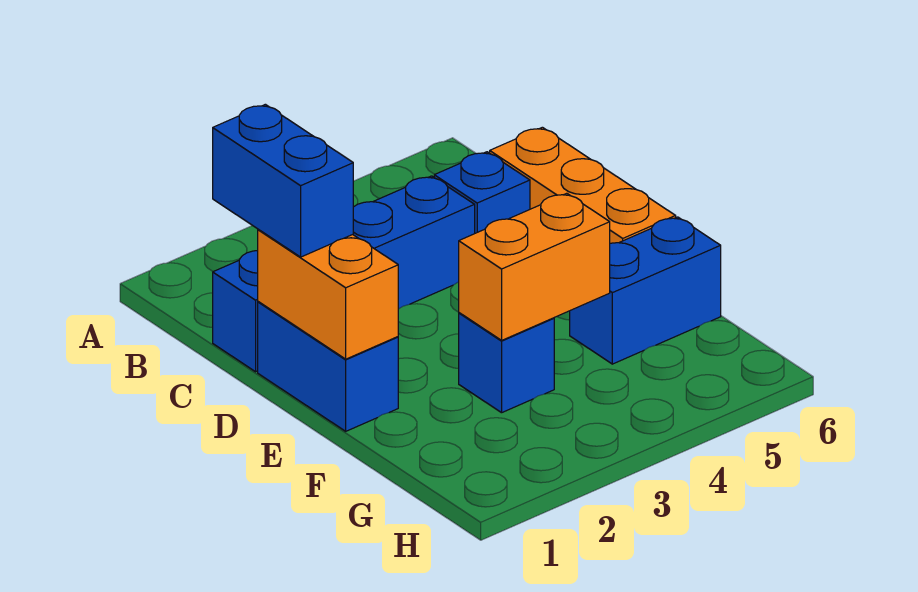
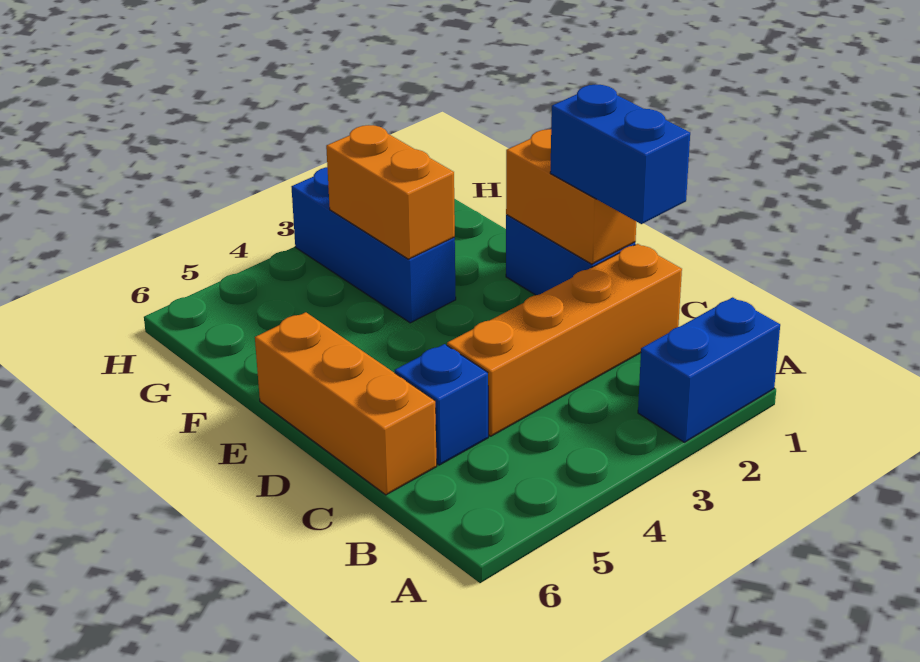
blue 1x4 brick [213,176,475,372] -> orange 1x4 brick [447,244,682,436]
blue 1x1 brick [459,313,554,413] -> blue 1x3 brick [292,167,456,323]
orange 1x2 brick [459,193,610,340] -> orange 1x2 brick turned to [326,125,455,259]
blue 1x2 brick [570,217,721,364] -> blue 1x2 brick moved to [638,297,780,442]

